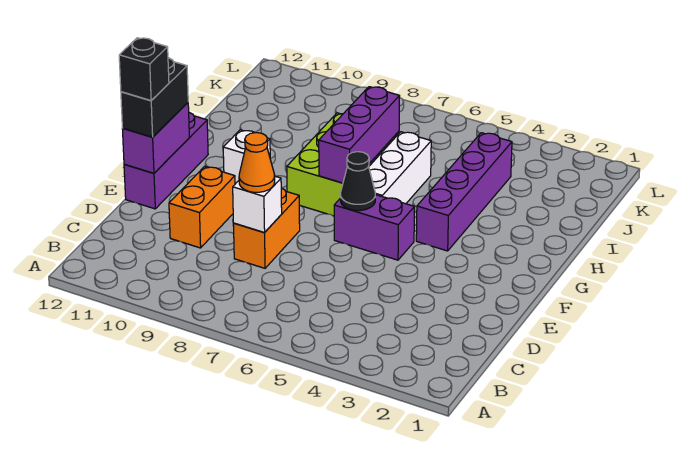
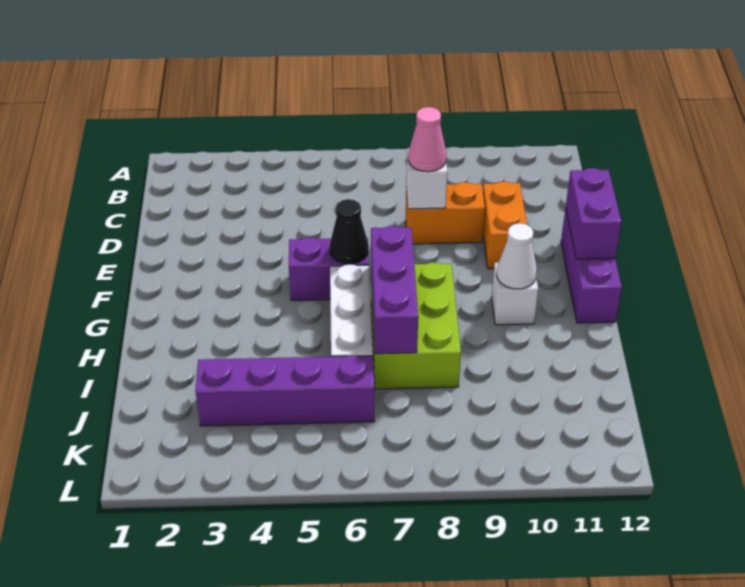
orange 1x2 brick [234,188,300,268] -> orange 1x2 brick turned to [406,182,485,244]
orange 1x1 cone [239,133,275,192] -> pink 1x1 cone [408,107,446,172]
black 1x2 brick [121,58,188,137] -> none
black 1x1 brick [119,38,169,100] -> none
purple 1x4 brick [416,133,512,251] -> purple 1x4 brick turned to [196,355,374,426]
none -> white 1x1 cone [497,223,537,289]

